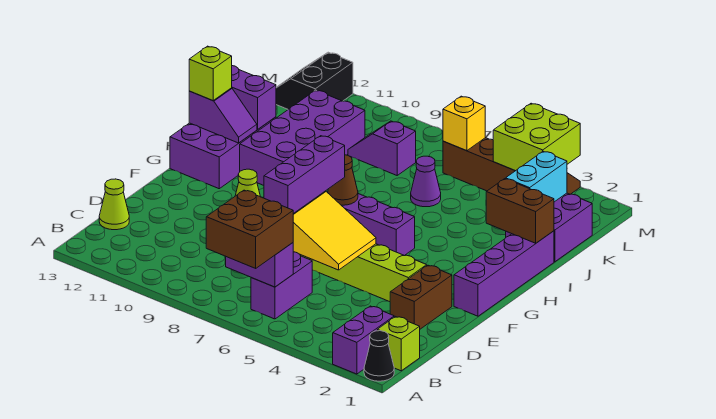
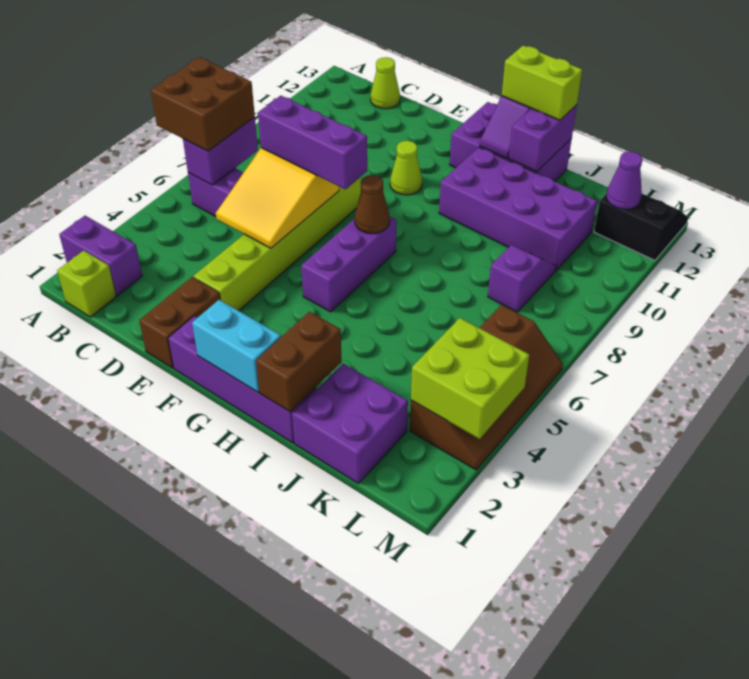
black 1x1 cone [364,331,394,381] -> none
brown 1x2 brick [390,265,452,329] -> brown 1x2 brick turned to [139,277,220,368]
lime 1x1 brick [189,46,232,101] -> lime 1x2 brick [502,46,582,120]
cyan 1x2 brick [506,151,567,202] -> cyan 1x2 brick moved to [192,300,281,392]
purple 1x1 cone [411,156,441,207] -> purple 1x1 cone moved to [606,152,643,209]
yellow 1x1 brick [443,96,485,151] -> none

